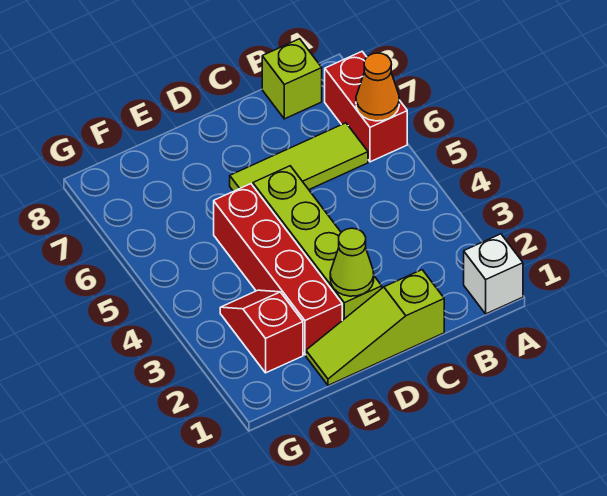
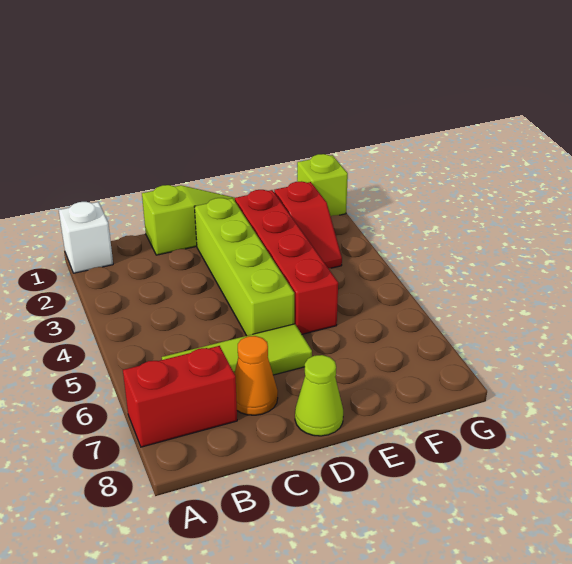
red 1x2 brick [325,52,407,162] -> red 1x2 brick turned to [123,346,237,447]
orange 1x1 cone [356,53,399,121] -> orange 1x1 cone moved to [234,336,278,415]
lime 1x1 brick [262,39,322,119] -> lime 1x1 brick moved to [297,154,348,216]
lime 1x1 cone [330,228,374,296] -> lime 1x1 cone moved to [295,355,343,436]

